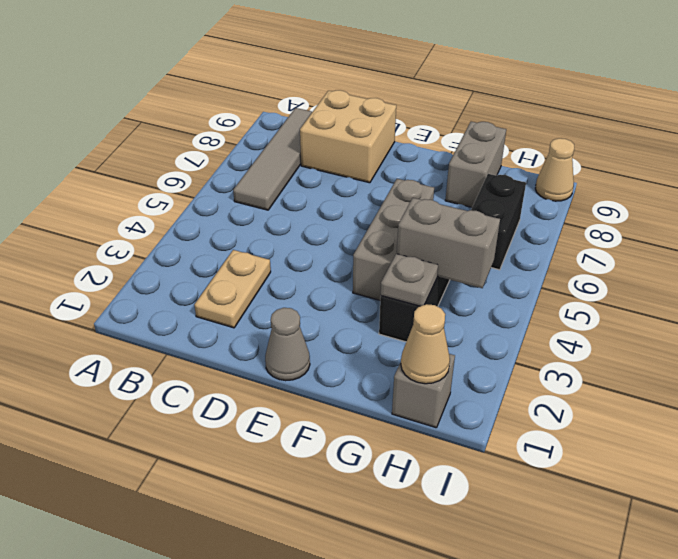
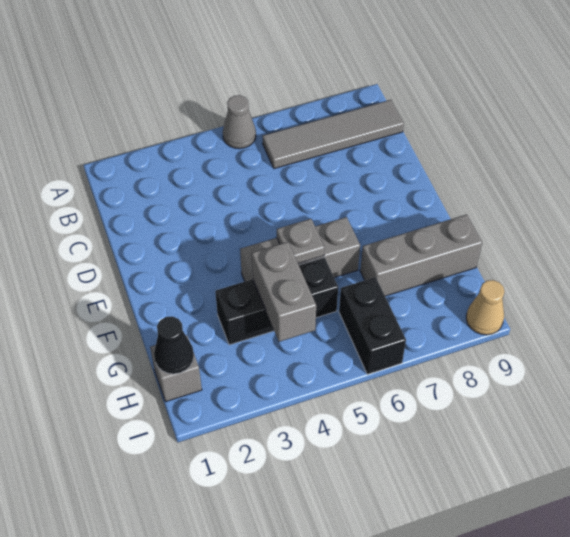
tan 1x2 plate [194,250,271,328] -> none
tan 2x2 brick [300,90,396,183] -> none
grey 1x1 cone [265,308,310,381] -> grey 1x1 cone moved to [223,95,256,149]
grey 1x1 plate [381,254,438,306] -> grey 1x1 plate moved to [277,219,325,264]
grey 1x2 brick [445,122,506,207] -> grey 1x3 brick [360,214,482,296]
tan 1x1 cone [401,304,450,384] -> black 1x1 cone [154,316,194,374]
black 1x2 brick [471,174,526,270] -> black 1x2 brick turned to [339,277,406,374]

